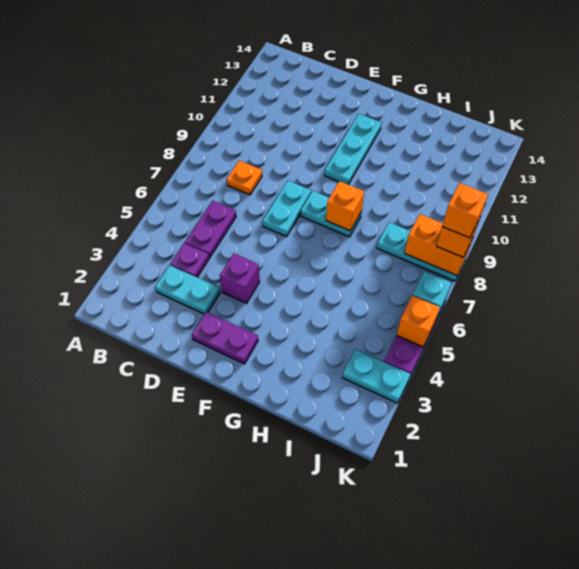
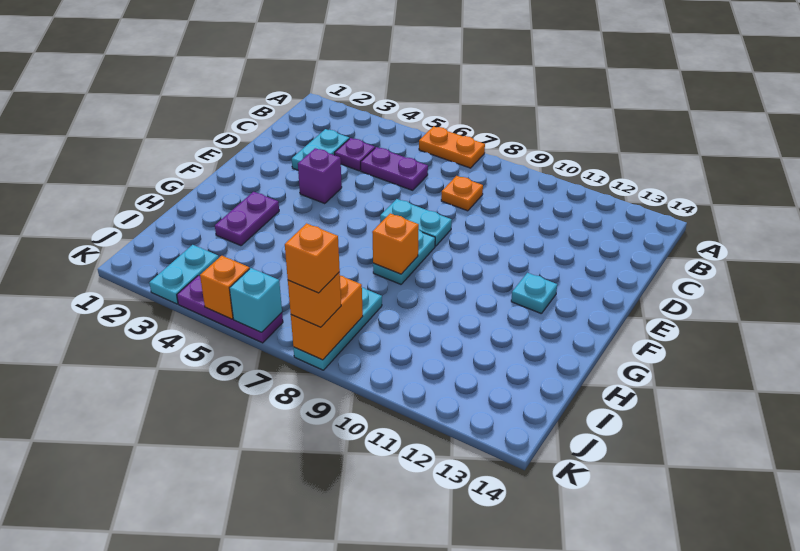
none -> orange 1x2 plate [419,126,485,168]
purple 1x2 plate [192,312,258,364] -> purple 1x2 plate moved to [215,192,279,246]
cyan 1x3 plate [325,114,381,185] -> cyan 1x1 plate [511,273,557,314]

